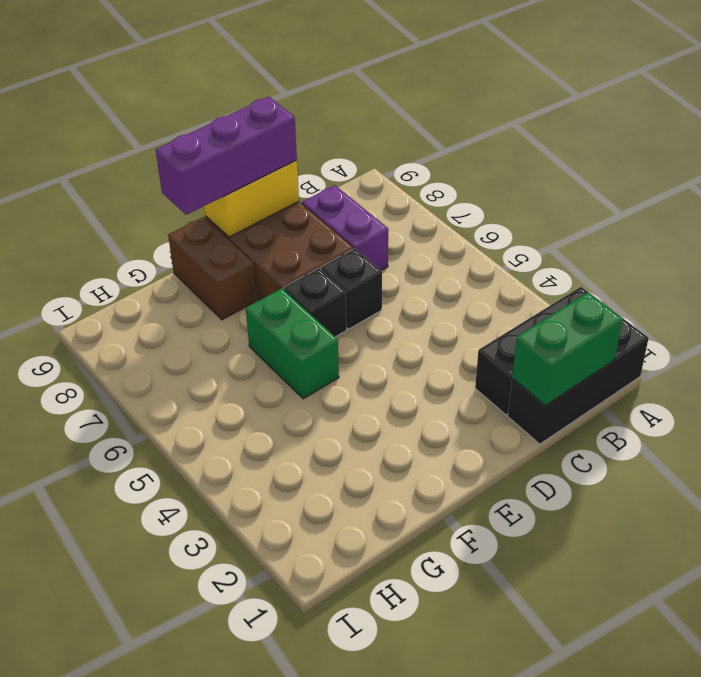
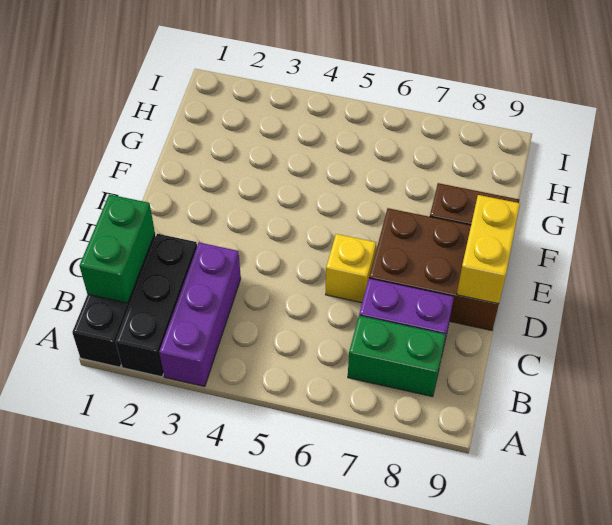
black 1x1 brick [321,249,382,329] -> yellow 1x1 brick [326,234,376,303]
purple 1x3 brick [156,97,297,215] -> purple 1x3 brick moved to [159,243,241,387]
black 1x1 brick [284,268,347,337] -> none
green 1x2 brick [246,288,339,399] -> green 1x2 brick moved to [348,316,446,397]

